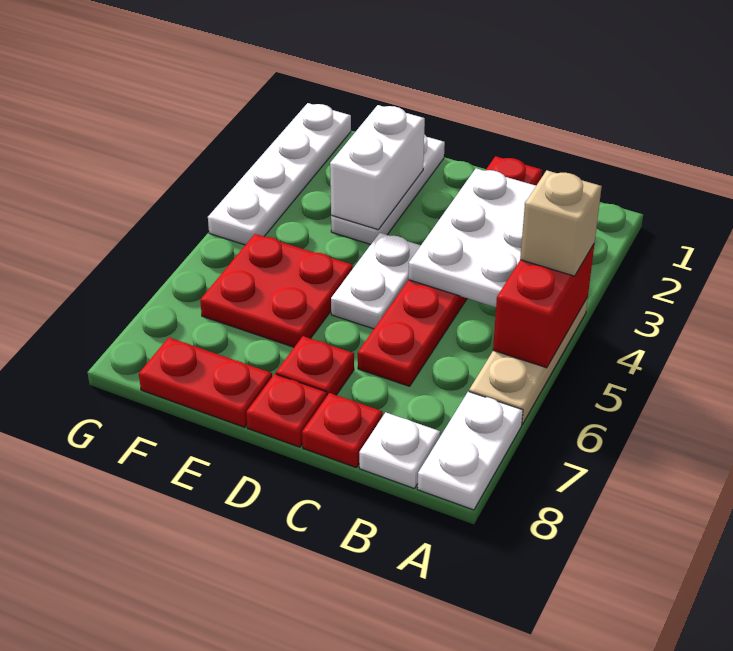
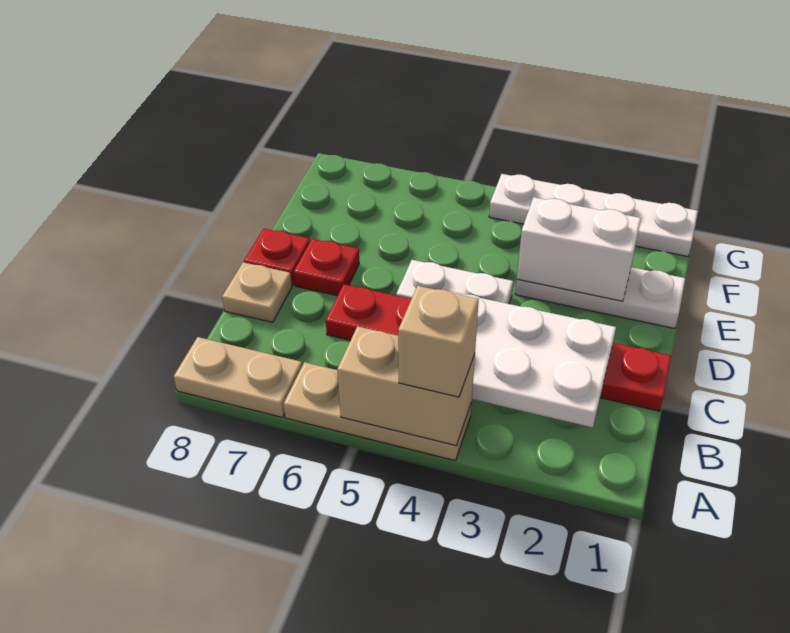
red 1x2 brick [493,245,594,368] -> tan 1x2 brick [337,326,475,445]
white 1x2 plate [417,392,523,510] -> tan 1x2 plate [174,337,302,417]
white 1x1 plate [359,412,440,489] -> none
red 1x1 plate [302,393,383,468] -> tan 1x1 plate [222,262,292,322]
red 2x2 plate [200,234,353,347] -> none
red 1x2 plate [139,338,272,427] -> none

